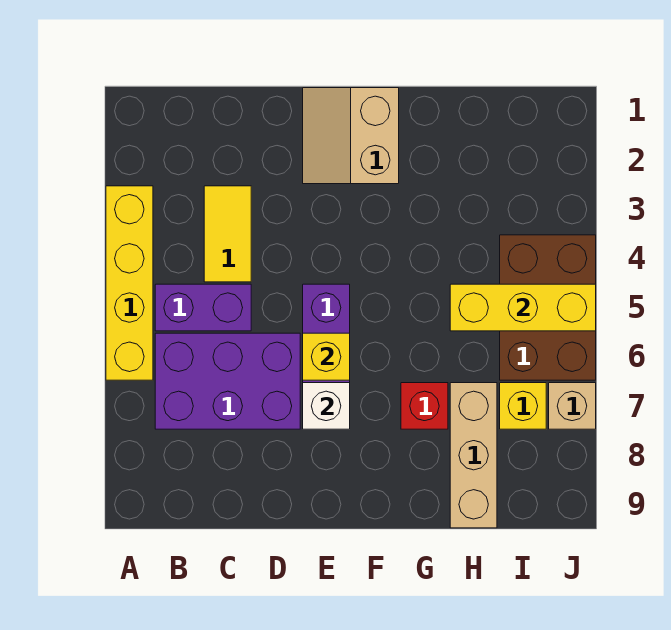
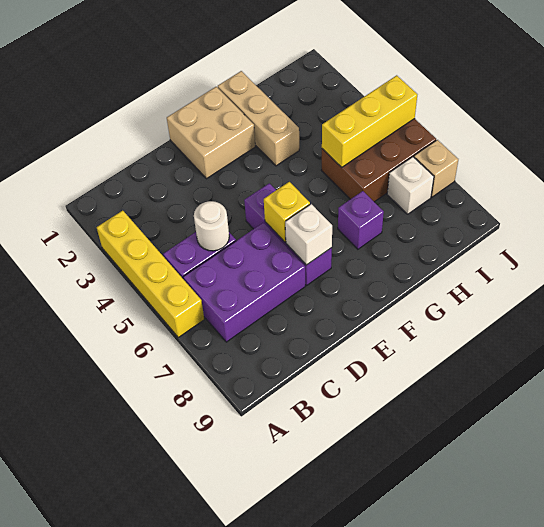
yellow 1x2 tile [204,186,251,282] -> none
none -> white 1x1 round brick [194,201,229,251]
tan 2x2 slope [303,88,399,184] -> tan 2x2 brick [167,87,255,179]
red 1x1 brick [401,383,448,429] -> purple 1x1 brick [338,191,384,249]
tan 1x3 brick [450,383,497,528] -> tan 1x3 brick moved to [218,71,299,166]
brown 2x3 brick [500,235,596,380] -> brown 2x3 brick turned to [321,119,436,202]
yellow 1x1 brick [500,383,546,429] -> white 1x1 brick [387,157,434,214]

